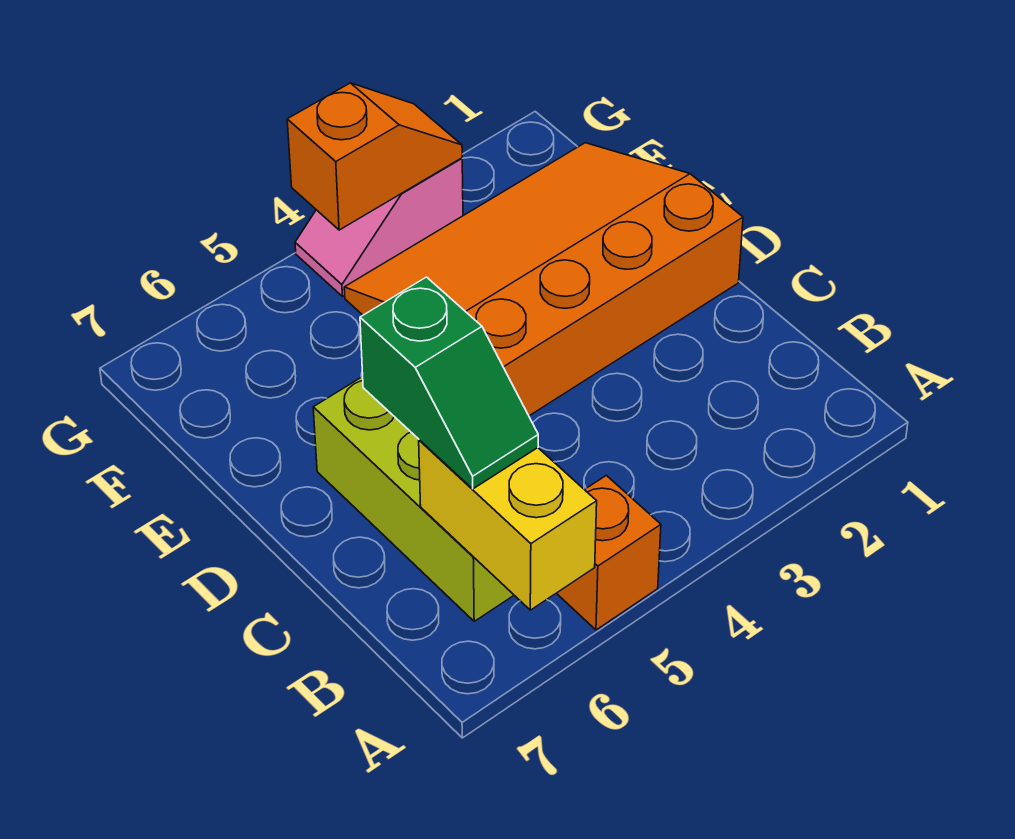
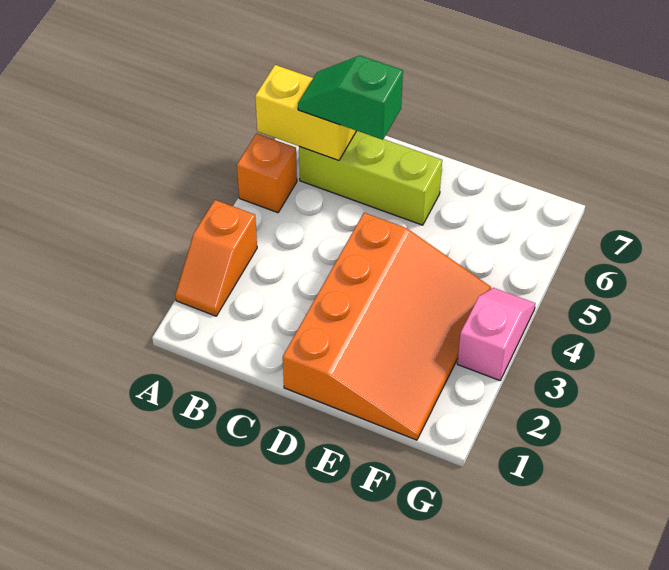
orange 1x2 slope [287,83,462,230] -> orange 1x2 slope moved to [175,200,257,316]

